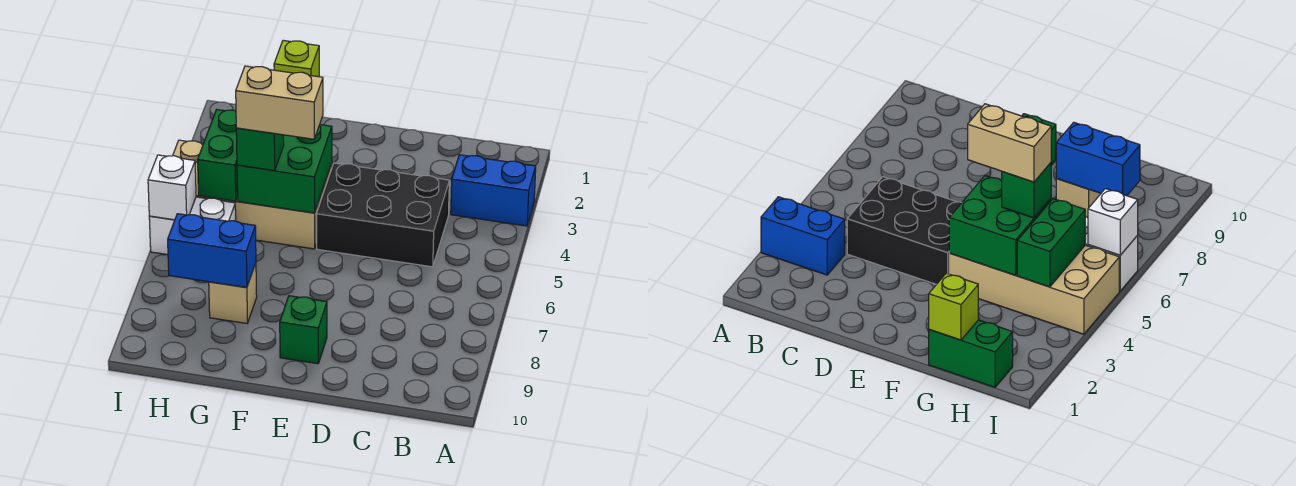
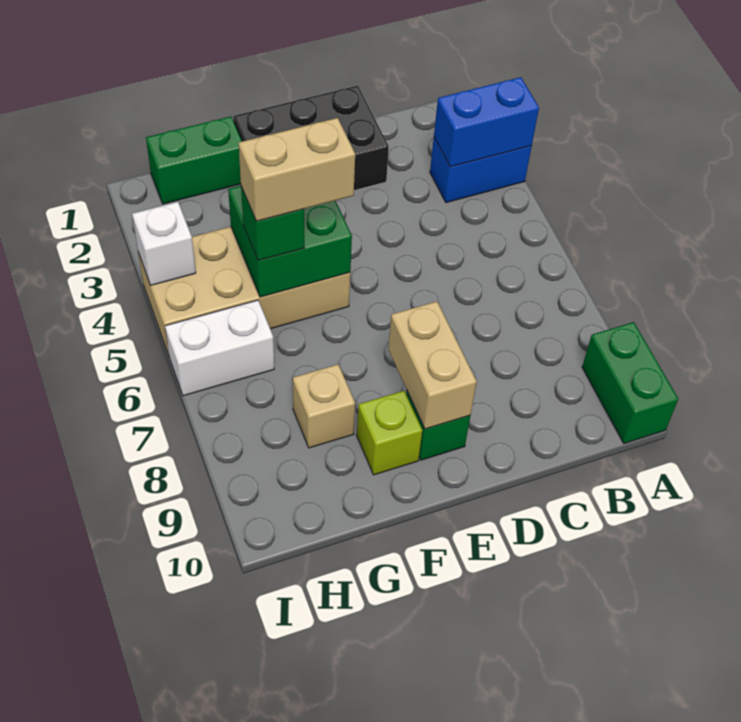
black 2x3 brick [317,163,449,267] -> black 2x3 brick moved to [233,86,389,190]
none -> tan 1x2 brick [388,301,477,429]
lime 1x1 brick [274,40,319,77] -> lime 1x1 brick moved to [357,391,422,475]
blue 1x2 brick [168,214,256,288] -> blue 1x2 brick moved to [434,77,539,167]
green 1x2 brick [198,110,238,201] -> green 1x2 brick moved to [582,322,678,443]
white 1x1 brick [148,155,196,220] -> white 1x1 brick moved to [132,202,196,285]

